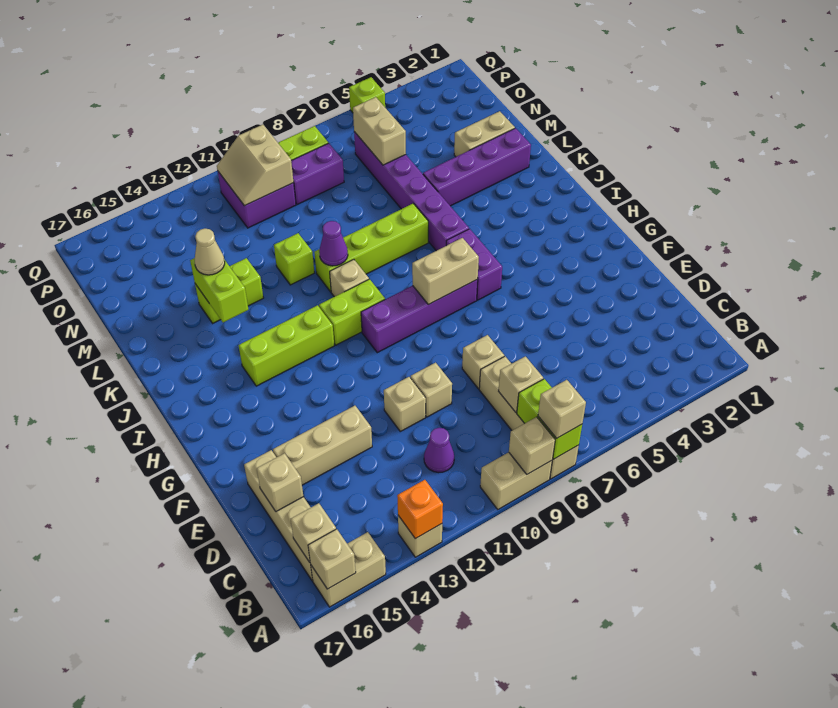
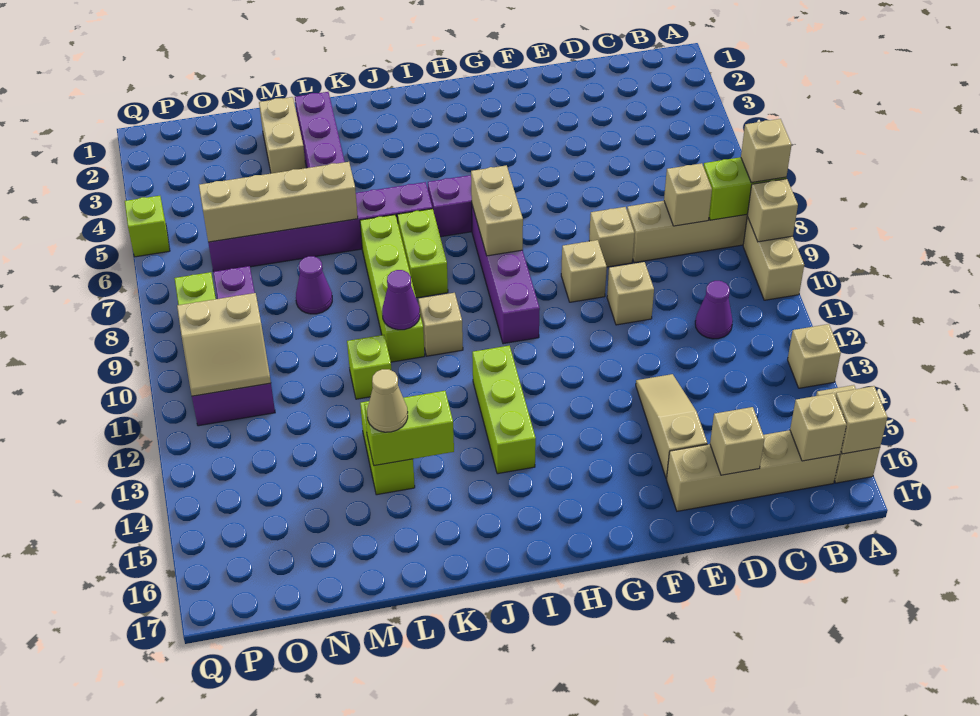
orange 1x1 brick [397,480,443,539] -> none
tan 1x1 brick [384,377,426,431] -> tan 1x1 brick moved to [561,240,607,302]
tan 1x3 brick [273,406,372,485] -> tan 1x3 slope [636,374,707,478]
lime 1x2 brick [319,279,385,345] -> lime 1x2 brick moved to [397,209,448,298]
none -> purple 1x1 cone [296,256,332,314]
tan 1x2 brick [353,97,406,165] -> tan 1x4 brick [199,162,358,242]

